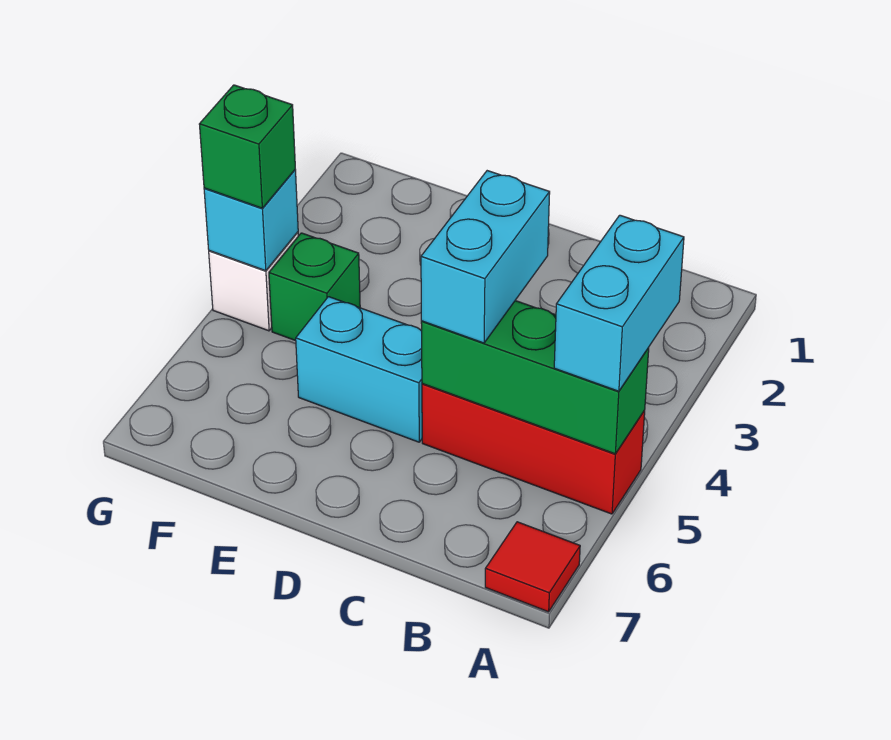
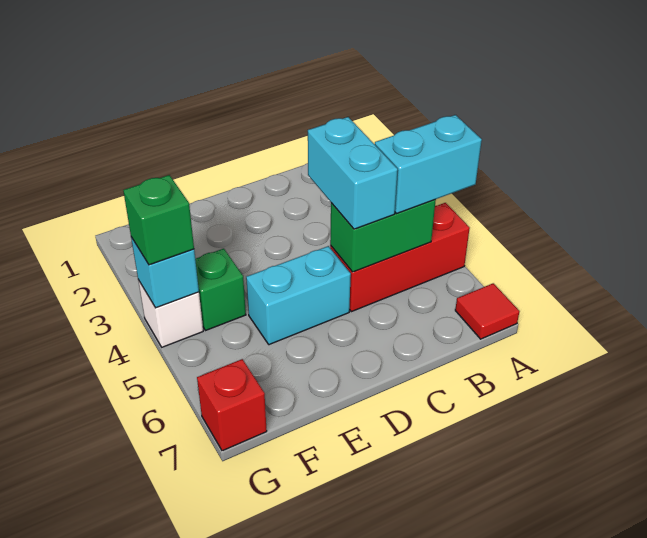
cyan 1x2 brick [554,215,684,391] -> cyan 1x2 brick turned to [375,115,482,213]
green 1x3 brick [421,301,649,454] -> green 1x2 brick [330,200,436,272]
none -> red 1x1 brick [197,359,267,451]

